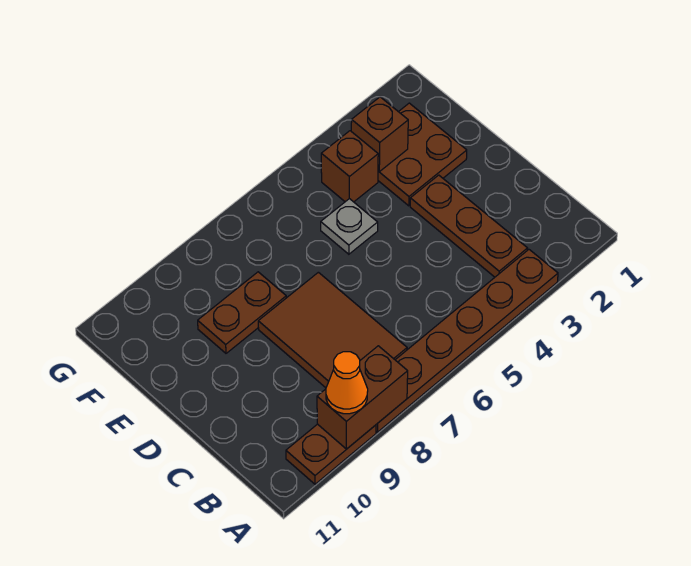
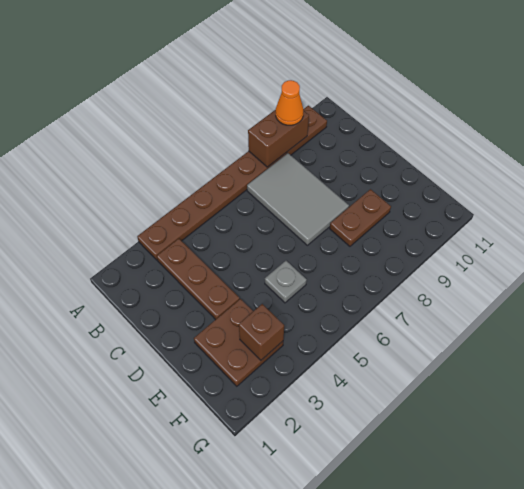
brown 2x3 tile [258,272,407,388] -> grey 2x3 tile [247,153,349,245]
brown 1x1 brick [321,131,378,202] -> none

